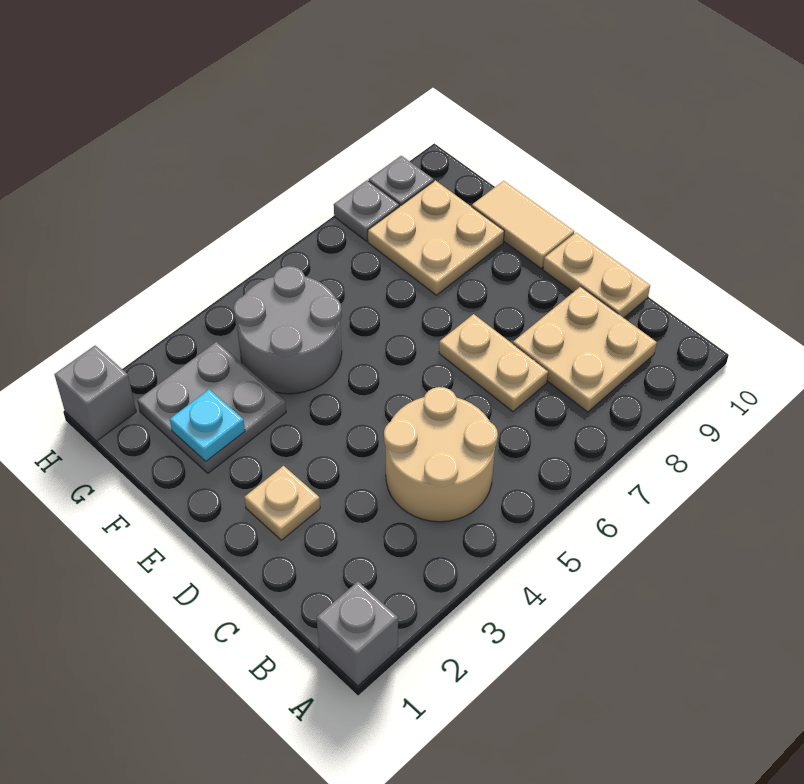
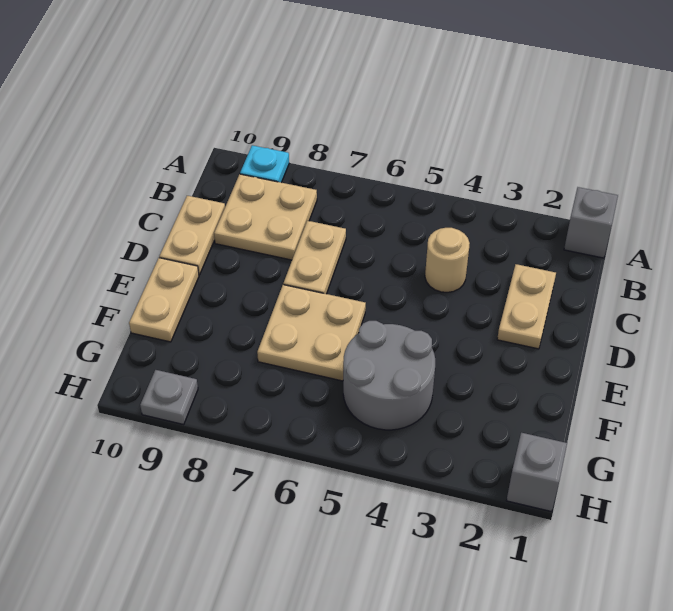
tan 2x2 round brick [384,387,498,522] -> tan 1x1 round brick [425,228,470,292]
tan 1x1 plate [244,466,320,540] -> tan 1x2 plate [497,264,556,349]
tan 1x2 tile [472,181,574,268] -> tan 1x2 plate [129,258,199,342]
grey 2x2 plate [137,342,286,473] -> none
cyan 1x1 plate [170,389,245,461] -> cyan 1x1 plate moved to [240,145,289,183]
tan 2x2 plate [368,180,504,295] -> tan 2x2 plate moved to [257,285,366,381]
grey 1x1 plate [334,180,400,241] -> none

